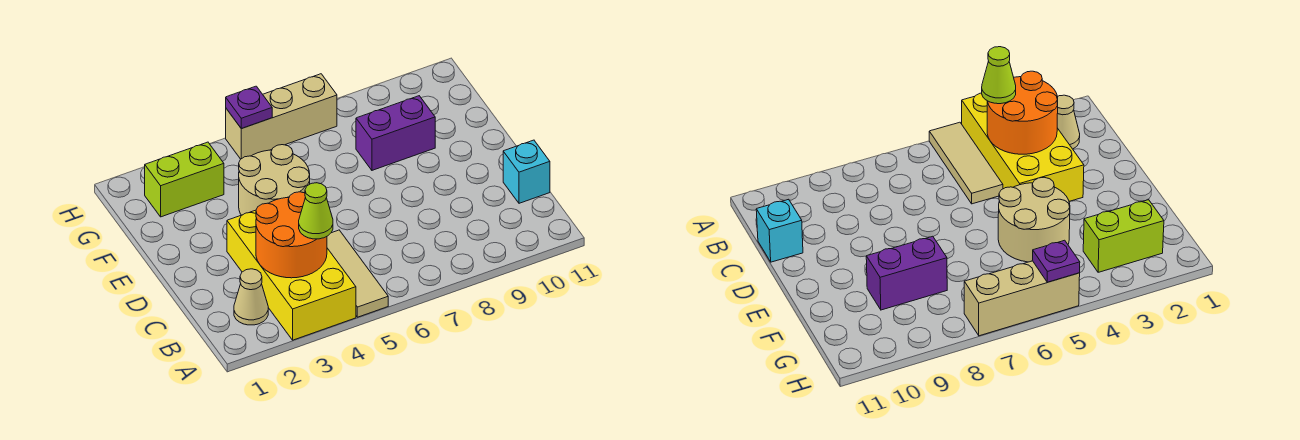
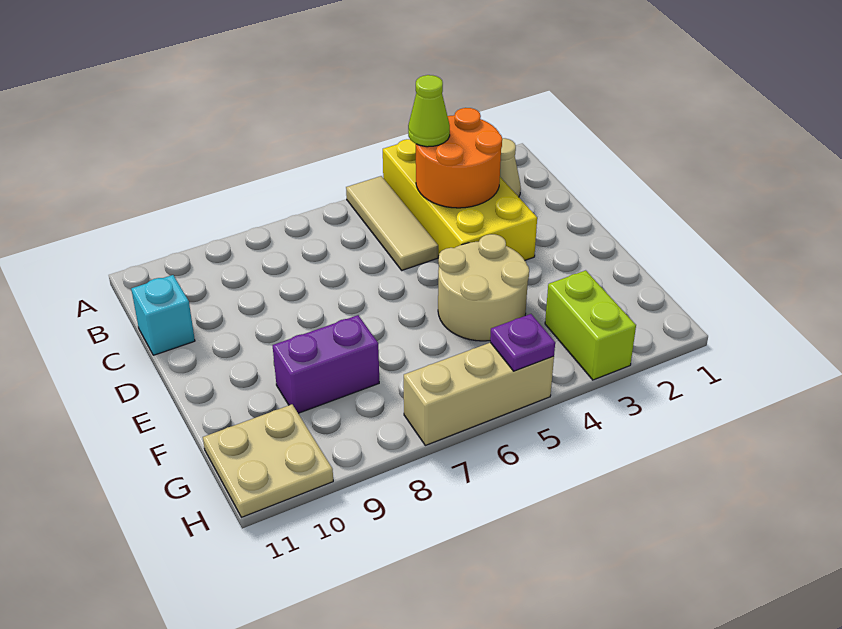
lime 1x2 brick [145,142,224,217] -> lime 1x2 brick turned to [545,270,636,380]
none -> tan 2x2 plate [203,404,333,517]

